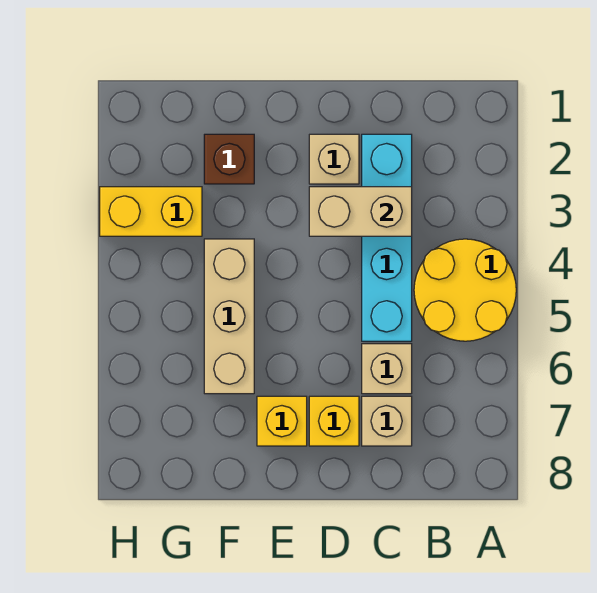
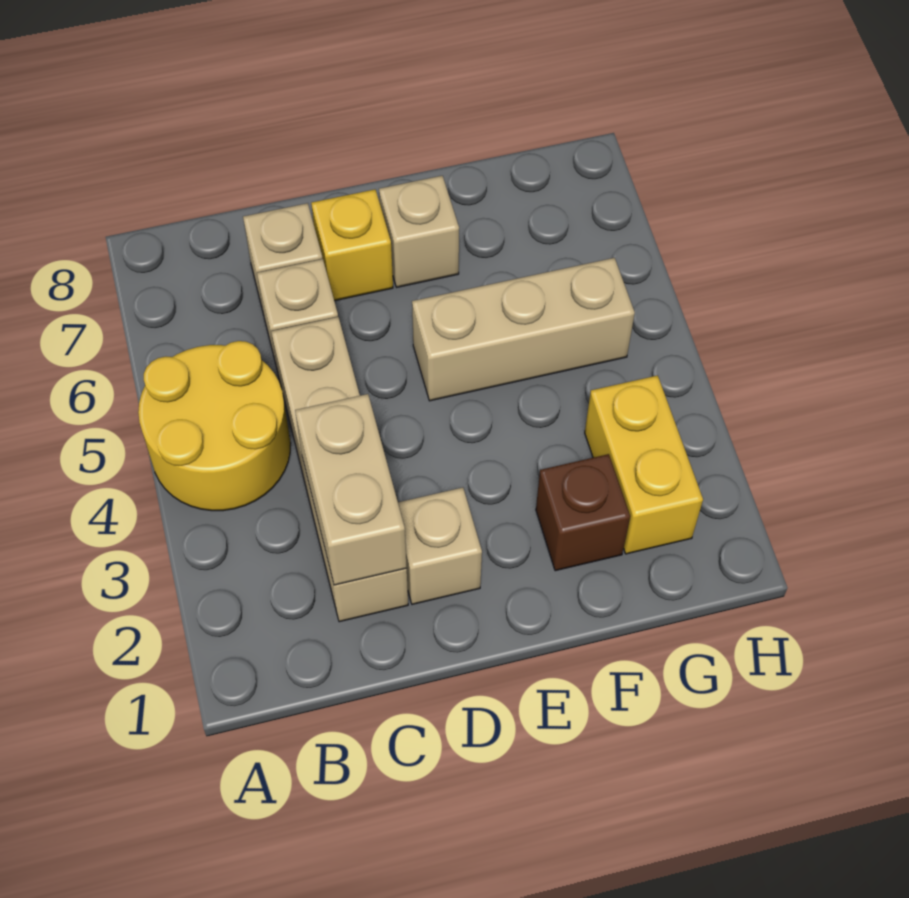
cyan 1x4 brick [362,134,412,341] -> tan 1x4 brick [271,317,408,622]
tan 1x2 brick [309,187,412,236] -> tan 1x2 brick turned to [295,394,407,585]
yellow 1x1 brick [257,396,307,446] -> tan 1x1 brick [379,176,459,287]
tan 1x3 brick [204,239,254,394] -> tan 1x3 brick turned to [412,258,635,401]
yellow 1x2 brick [100,187,202,236] -> yellow 1x2 brick turned to [585,375,703,554]

